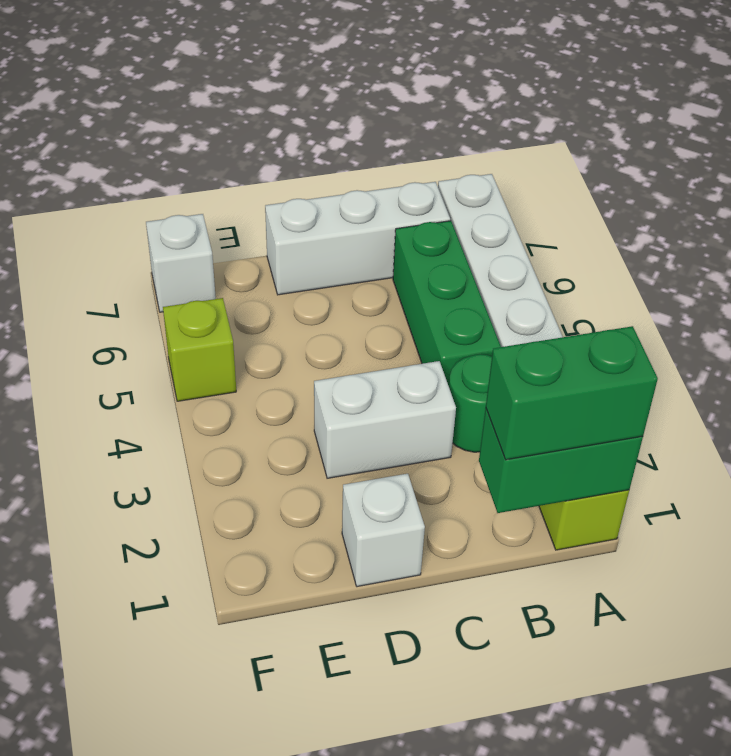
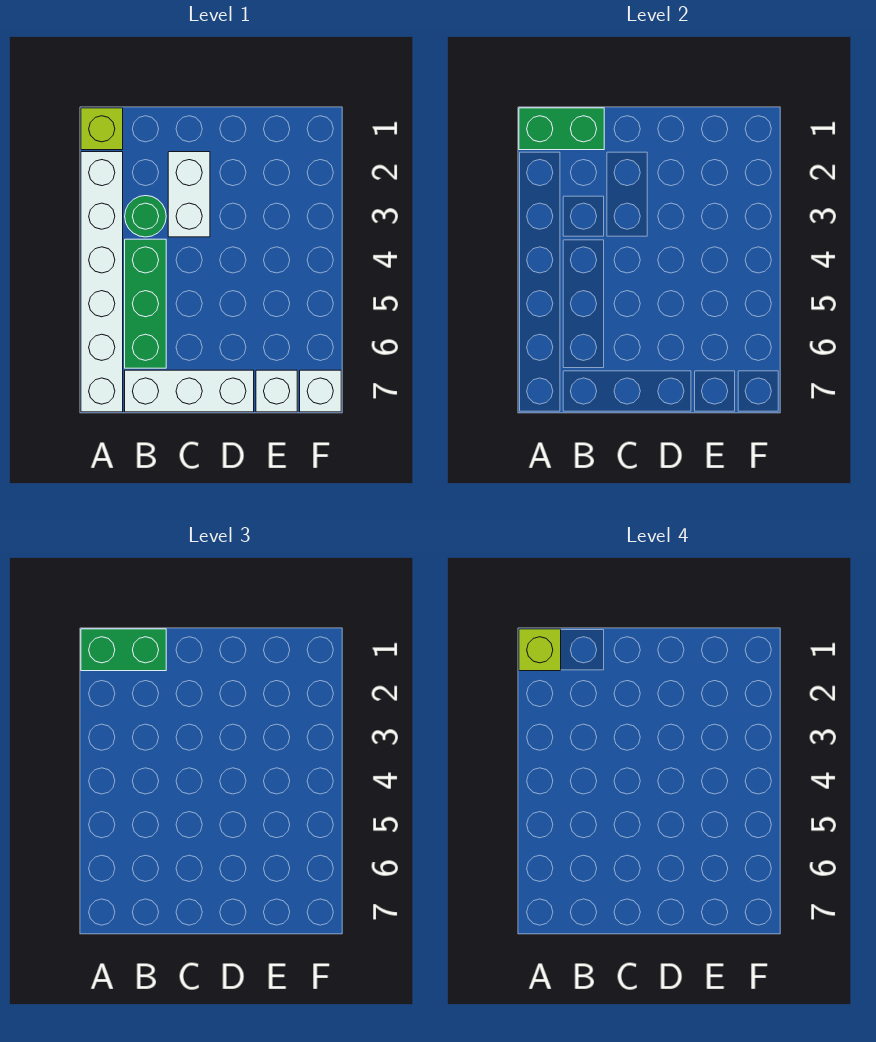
white 1x2 brick [314,361,456,478] -> white 1x2 brick turned to [168,152,210,237]
white 1x1 brick [342,474,425,587] -> white 1x1 brick moved to [256,370,297,412]
lime 1x1 brick [163,298,236,401] -> lime 1x1 brick moved to [519,629,561,671]

